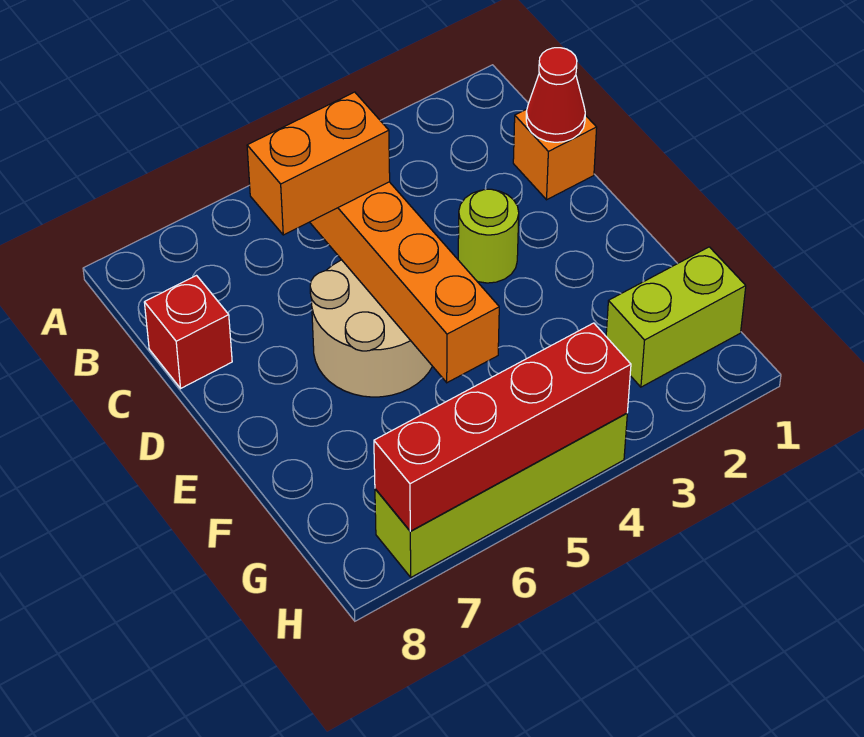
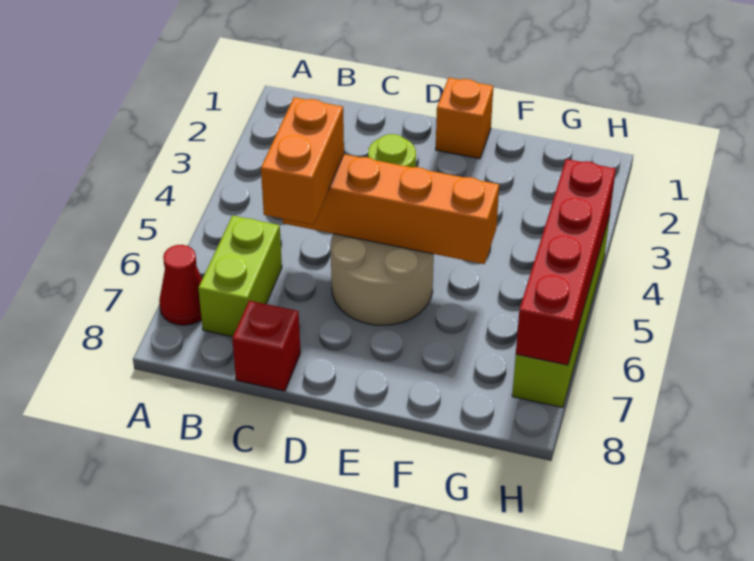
orange 1x1 brick [513,109,597,200] -> orange 1x1 brick moved to [436,78,493,159]
red 1x1 cone [526,48,585,142] -> red 1x1 cone moved to [159,245,202,325]
lime 1x2 brick [606,247,746,387] -> lime 1x2 brick moved to [198,216,282,337]

